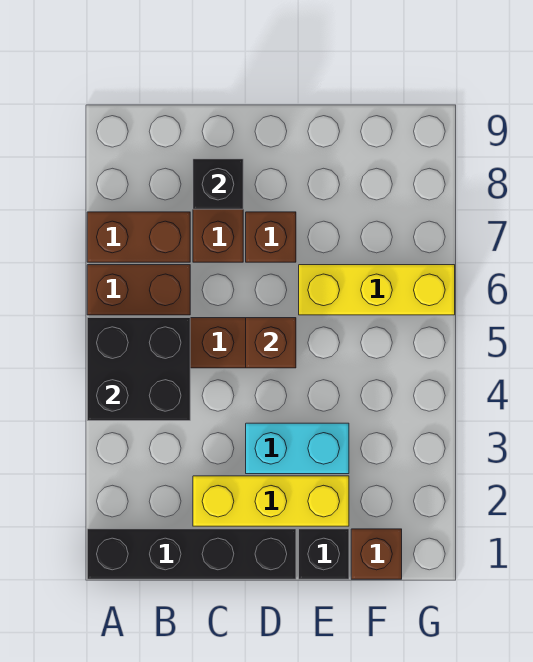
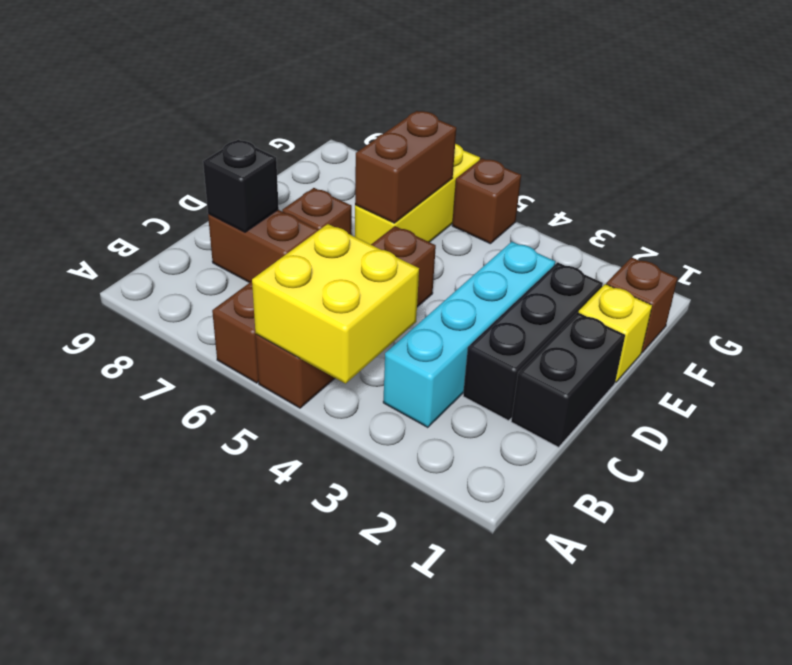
black 1x4 brick [87,529,296,579] -> black 1x2 brick [511,312,625,447]
black 2x2 brick [87,318,190,421] -> yellow 2x2 brick [252,224,419,384]
brown 1x2 brick [87,212,190,262] -> brown 1x2 brick moved to [355,111,456,223]
yellow 1x3 brick [193,476,349,526] -> black 1x3 brick [463,262,603,421]
cyan 1x2 brick [246,423,349,474] -> cyan 1x4 brick [383,242,555,428]
brown 1x1 brick [246,318,296,368] -> brown 1x1 brick moved to [452,158,521,244]
black 1x1 brick [299,529,349,579] -> yellow 1x1 brick [579,284,652,382]

